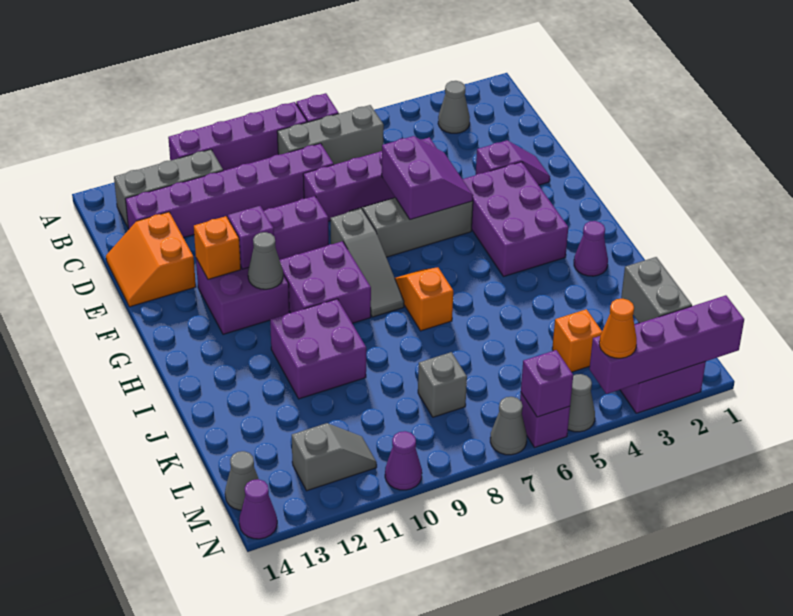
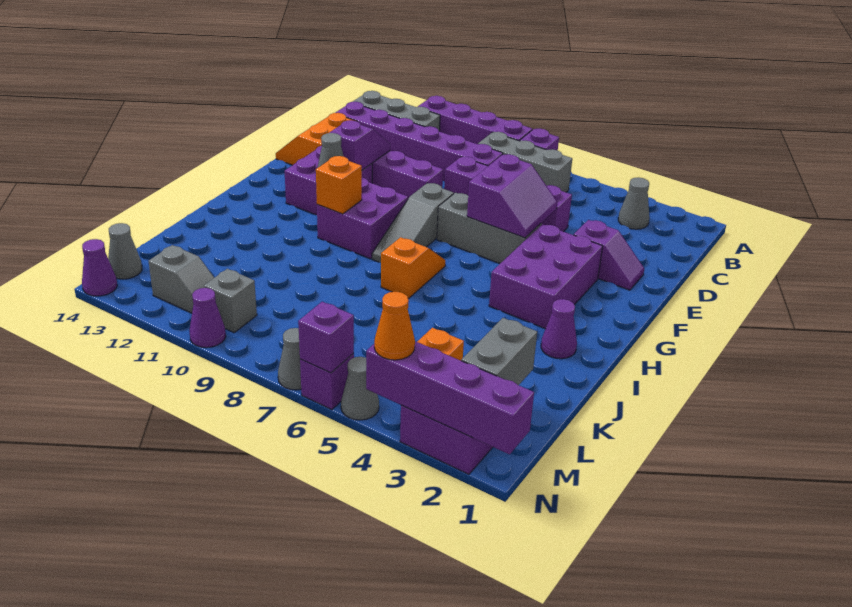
orange 1x1 brick [194,216,241,279] -> orange 1x1 brick moved to [316,156,362,214]
purple 2x2 brick [270,299,366,399] -> none
grey 1x1 brick [418,352,467,417] -> grey 1x1 brick moved to [204,269,257,332]

